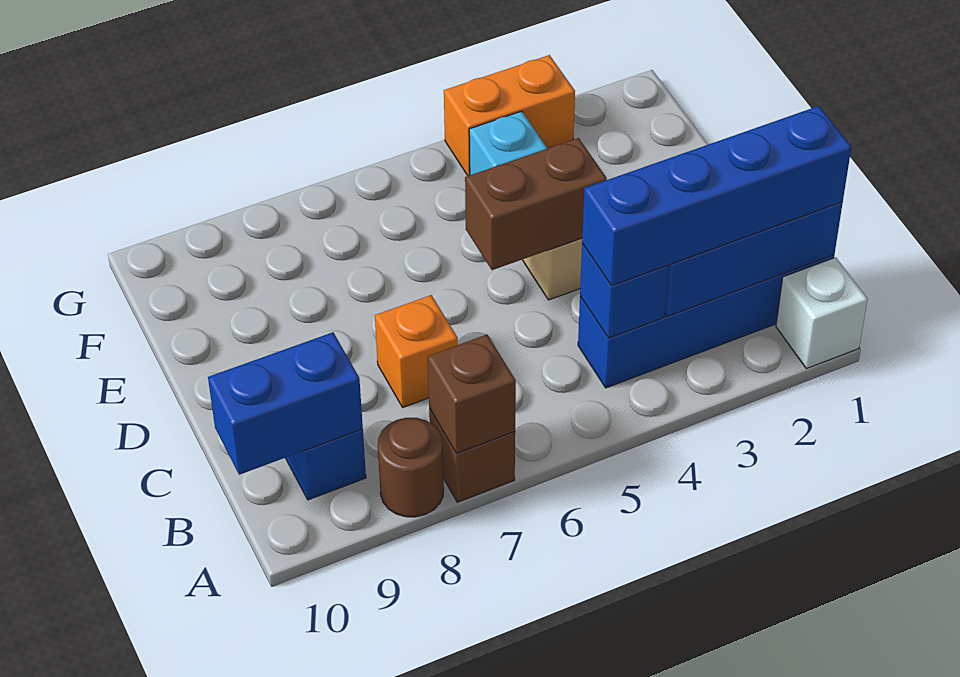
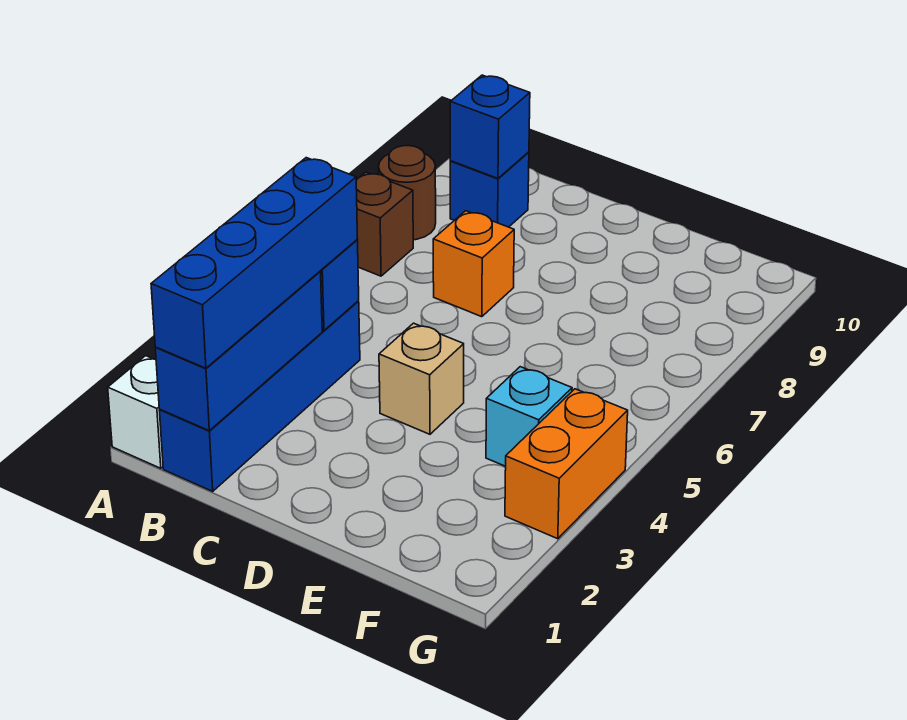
brown 1x1 brick [428,335,516,453] -> none
blue 1x2 brick [208,332,363,475] -> blue 1x1 brick [450,75,530,178]
brown 1x2 brick [465,138,607,270] -> none

